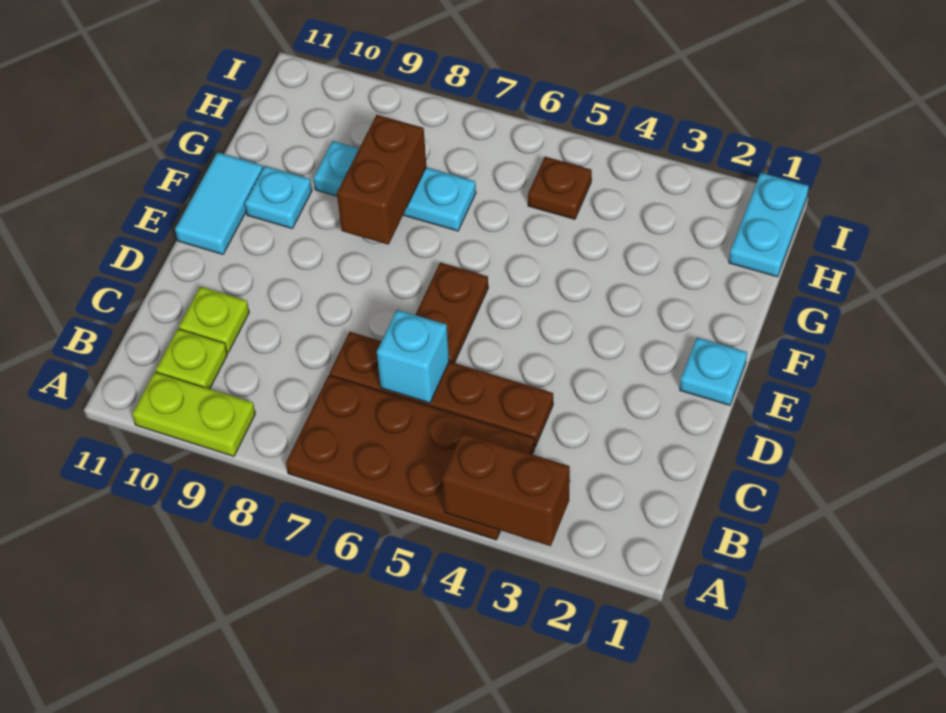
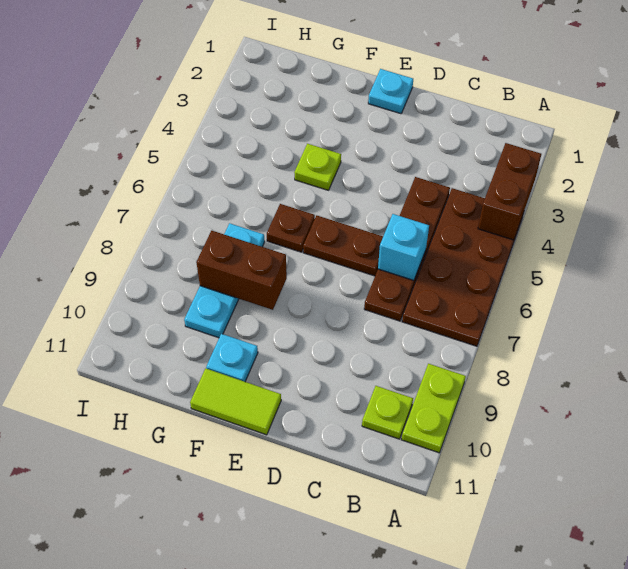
lime 1x1 plate [179,287,249,352] -> lime 1x1 plate moved to [294,144,341,190]
cyan 1x2 tile [175,152,263,254] -> lime 1x2 tile [190,369,281,435]
cyan 1x2 plate [729,173,809,277] -> none
brown 1x1 plate [528,157,592,219] -> brown 1x1 plate moved to [267,204,315,252]

